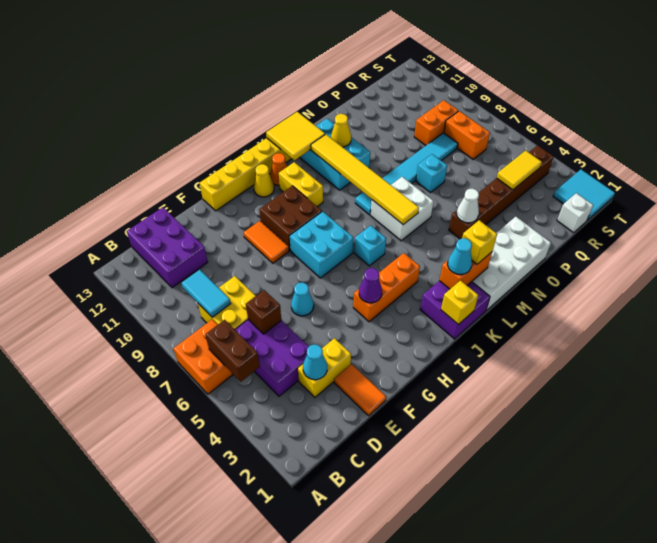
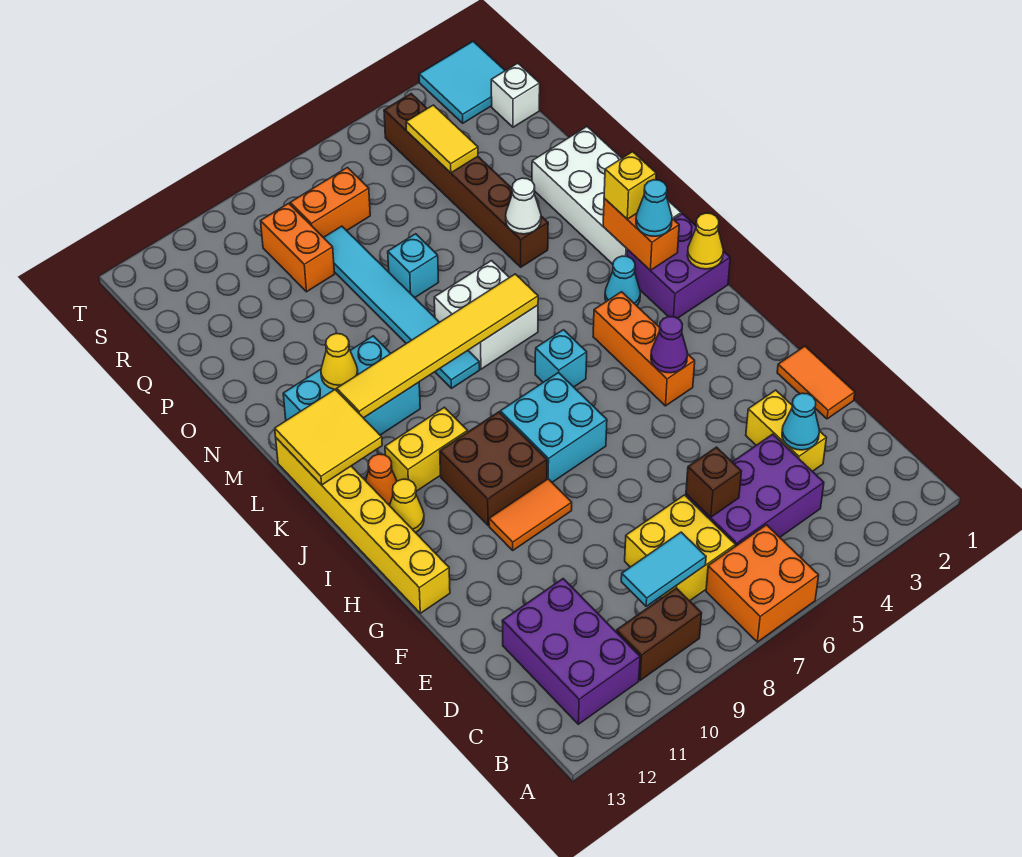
brown 1x2 brick [205,320,260,382] -> brown 1x2 brick moved to [617,588,702,680]
purple 2x3 brick [127,207,208,288] -> purple 2x3 brick turned to [502,579,640,724]
orange 1x2 tile [334,364,386,416] -> orange 1x2 tile turned to [777,346,855,419]
cyan 1x1 cone [291,283,314,316] -> cyan 1x1 cone moved to [605,256,640,306]
yellow 1x1 brick [441,281,478,324] -> yellow 1x1 cone [687,213,723,269]

